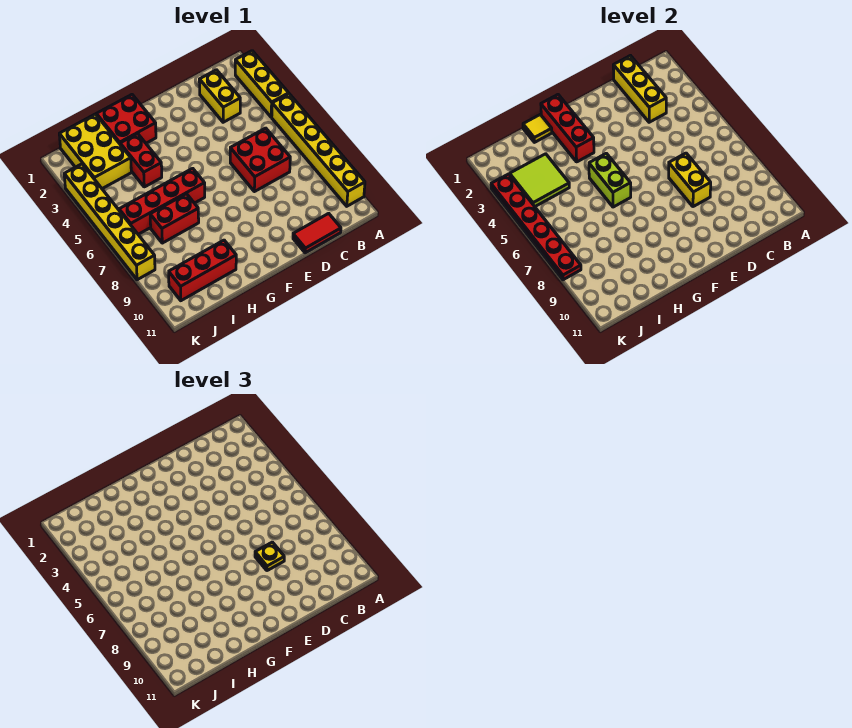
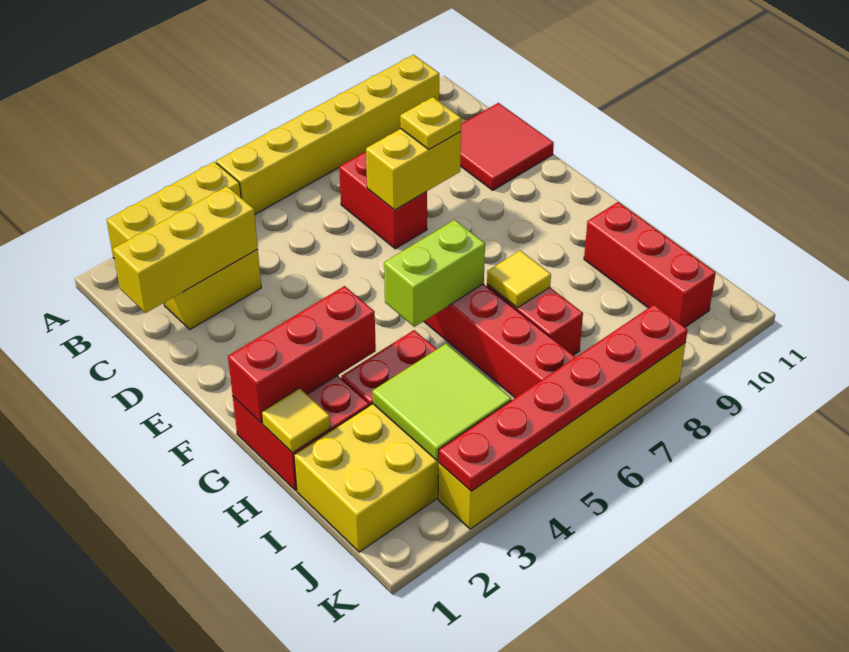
red 2x2 brick [230,128,290,192] -> red 1x2 brick [339,152,427,249]
red 1x2 tile [293,213,341,253] -> red 2x2 tile [460,103,554,190]
none -> yellow 1x1 tile [487,250,551,308]

